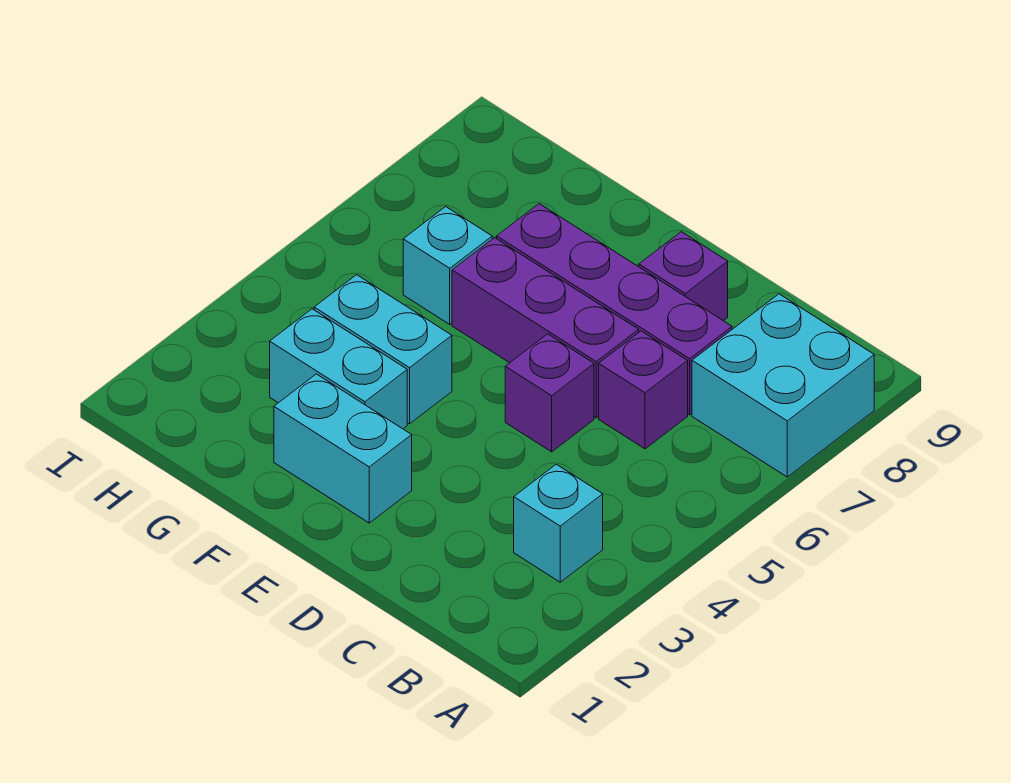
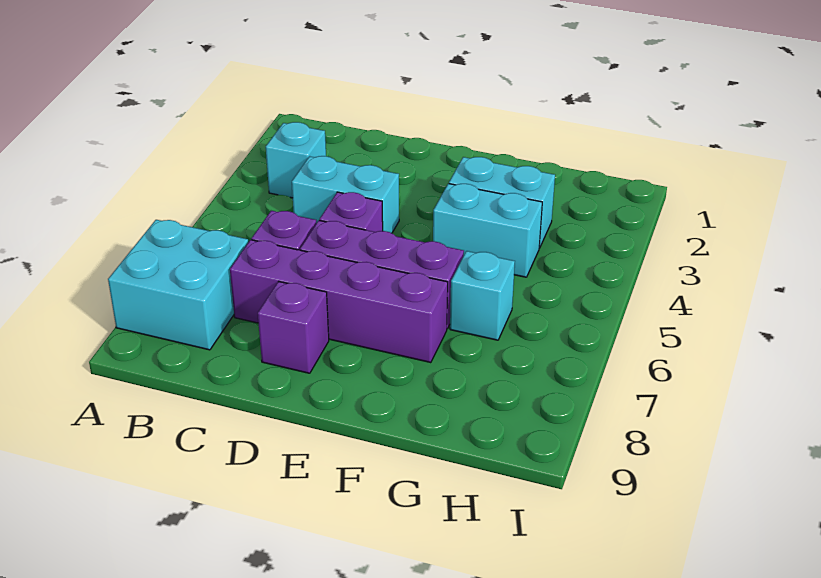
cyan 1x2 brick [274,374,412,523] -> cyan 1x2 brick moved to [292,156,399,233]

